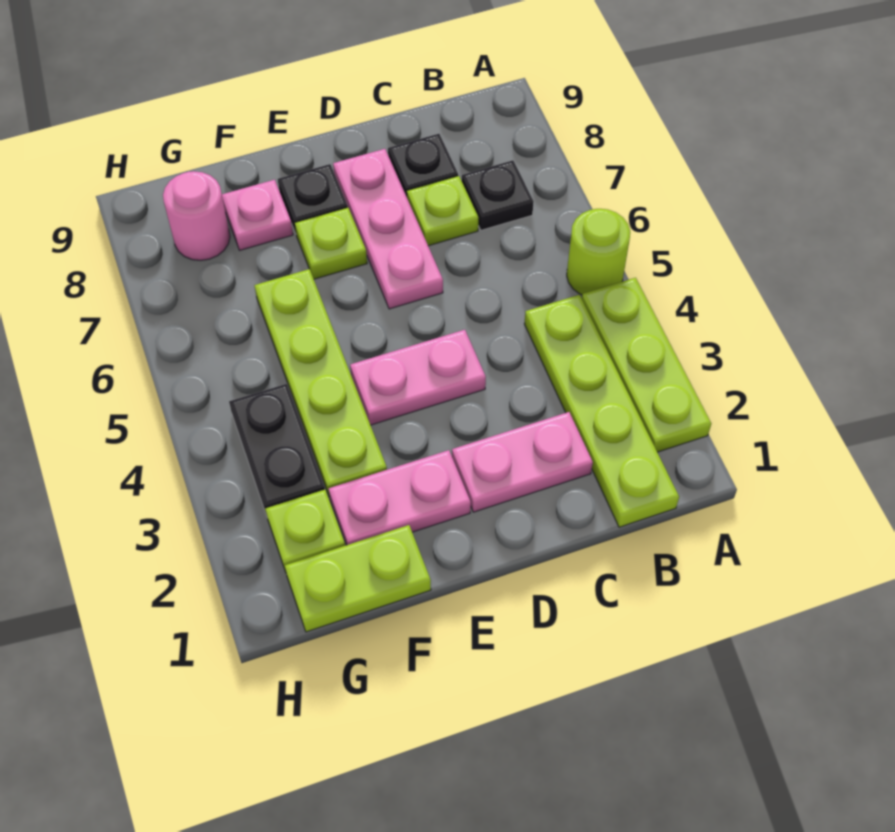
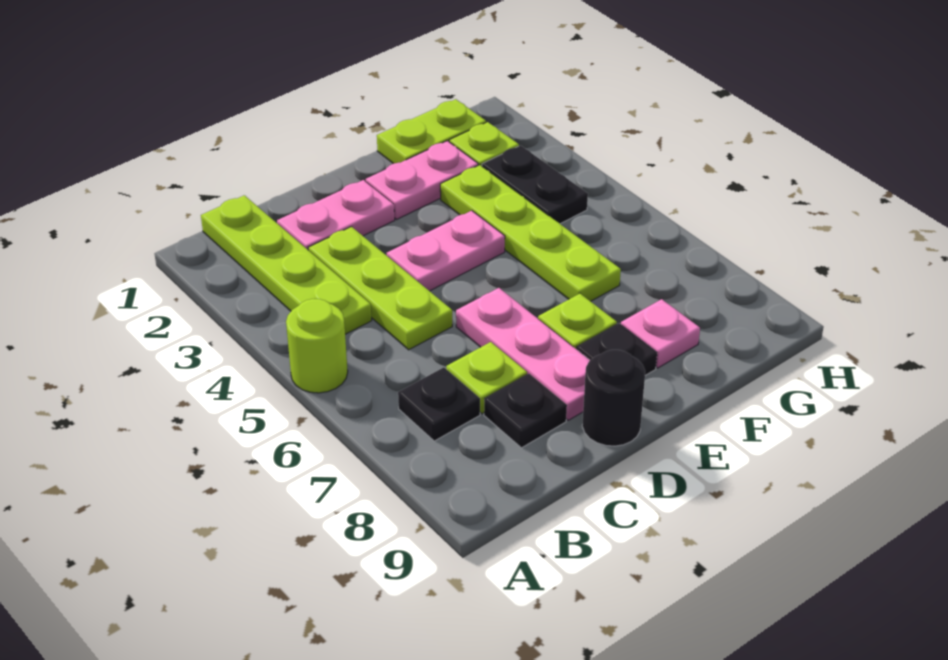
lime 1x3 plate [582,278,711,452] -> lime 1x3 plate moved to [308,227,452,350]
none -> black 1x1 round brick [582,350,645,446]
pink 1x1 round brick [163,171,230,260] -> none

